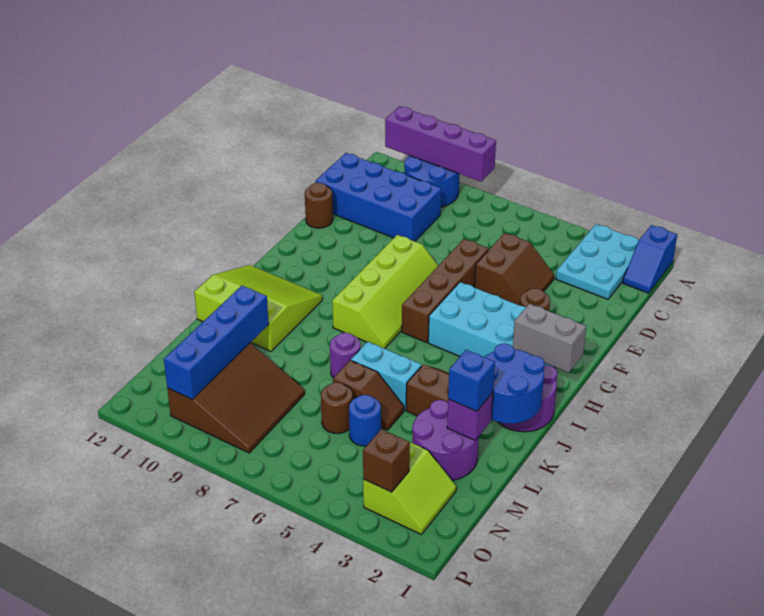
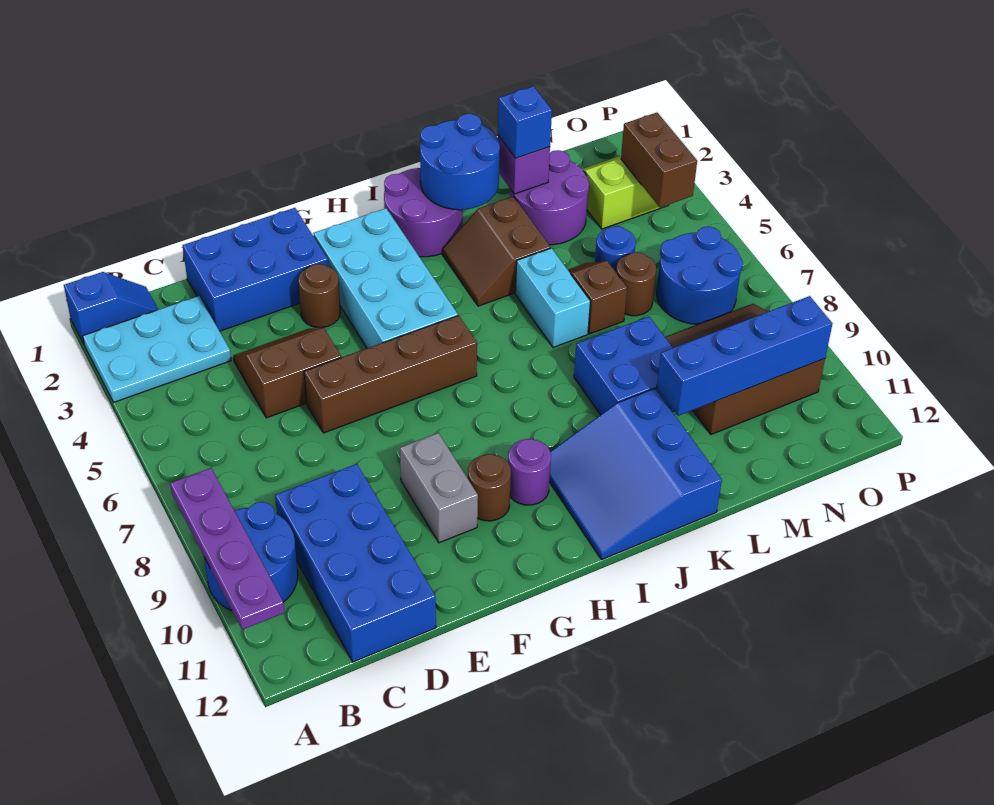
purple 1x4 brick [385,106,496,181] -> purple 1x4 plate [170,468,285,630]
none -> blue 2x3 brick [183,208,328,331]
brown 1x1 round brick [305,183,333,228] -> brown 1x1 round brick moved to [468,454,511,521]
lime 2x4 slope [332,235,438,349] -> none
grey 1x2 brick [513,304,586,373] -> grey 1x2 brick moved to [400,433,478,543]
lime 3x3 slope [194,265,322,351] -> blue 3x3 slope [550,389,722,559]
purple 1x1 round brick [330,333,361,378] -> purple 1x1 round brick moved to [508,439,551,505]
none -> blue 2x2 brick [574,317,674,415]
none -> blue 2x2 round brick [657,227,743,324]
brown 1x1 brick [363,429,410,492] -> brown 1x2 brick [621,113,697,207]

